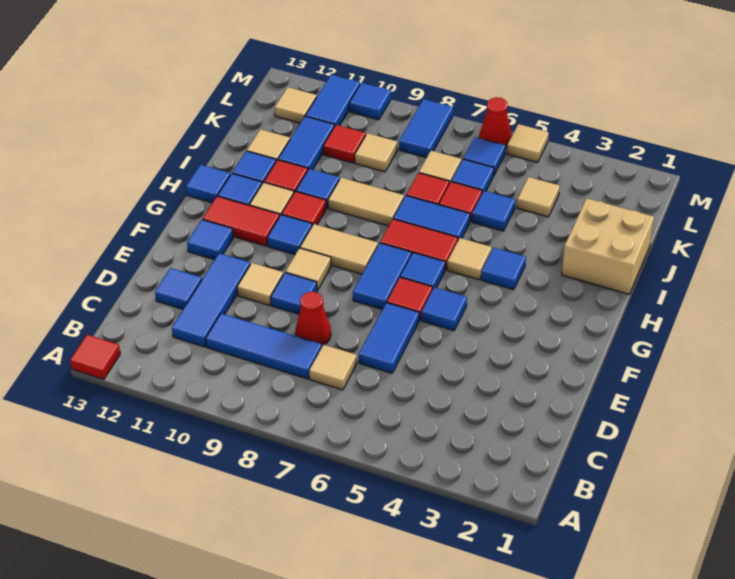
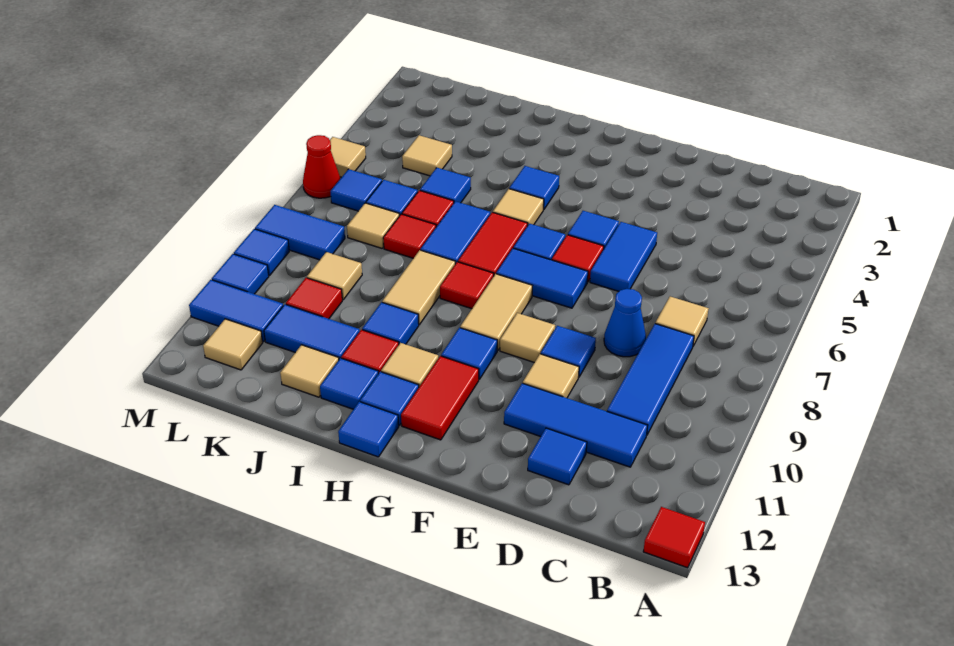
blue 1x2 tile [359,303,419,373] -> blue 1x2 tile turned to [590,222,657,291]
red 1x1 cone [296,292,331,346] -> blue 1x1 cone [604,289,646,357]
blue 1x1 tile [187,220,233,260] -> blue 1x1 tile moved to [234,229,289,276]
red 1x1 tile [282,191,326,226] -> red 1x1 tile moved to [440,262,494,309]
tan 2x2 brick [562,198,654,294] -> none

